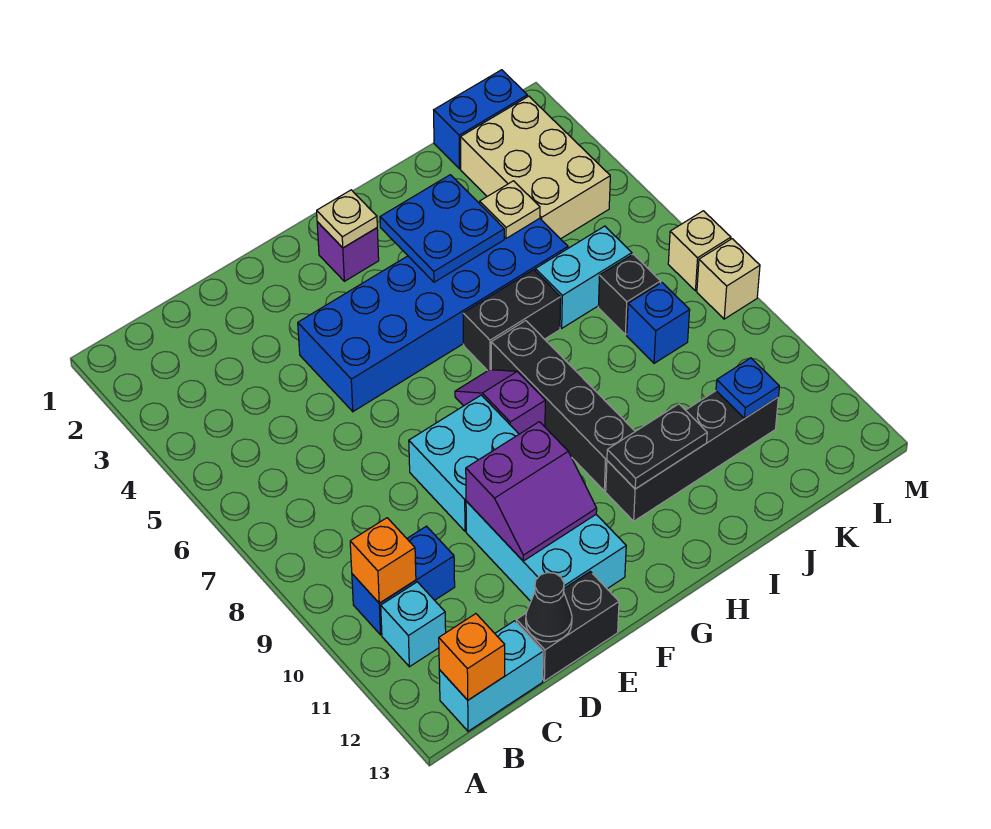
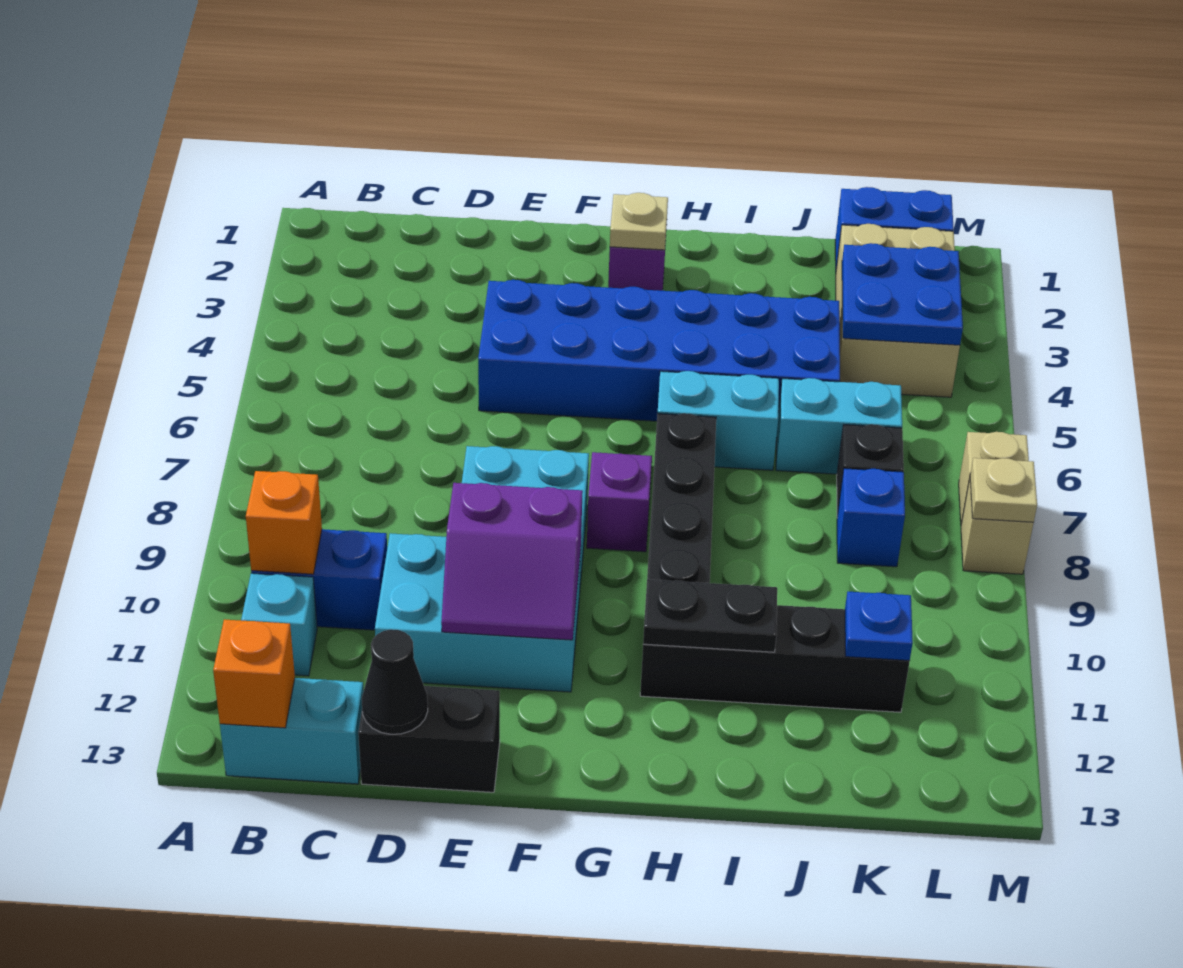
cyan 2x3 brick [466,501,626,601] -> cyan 2x3 brick turned to [375,533,581,692]
blue 2x2 plate [380,175,504,282] -> blue 2x2 plate moved to [842,243,963,345]
black 1x2 brick [463,270,561,371] -> cyan 1x2 brick [658,371,779,470]
tan 1x1 plate [480,181,540,238] -> tan 1x1 plate moved to [970,458,1037,522]

